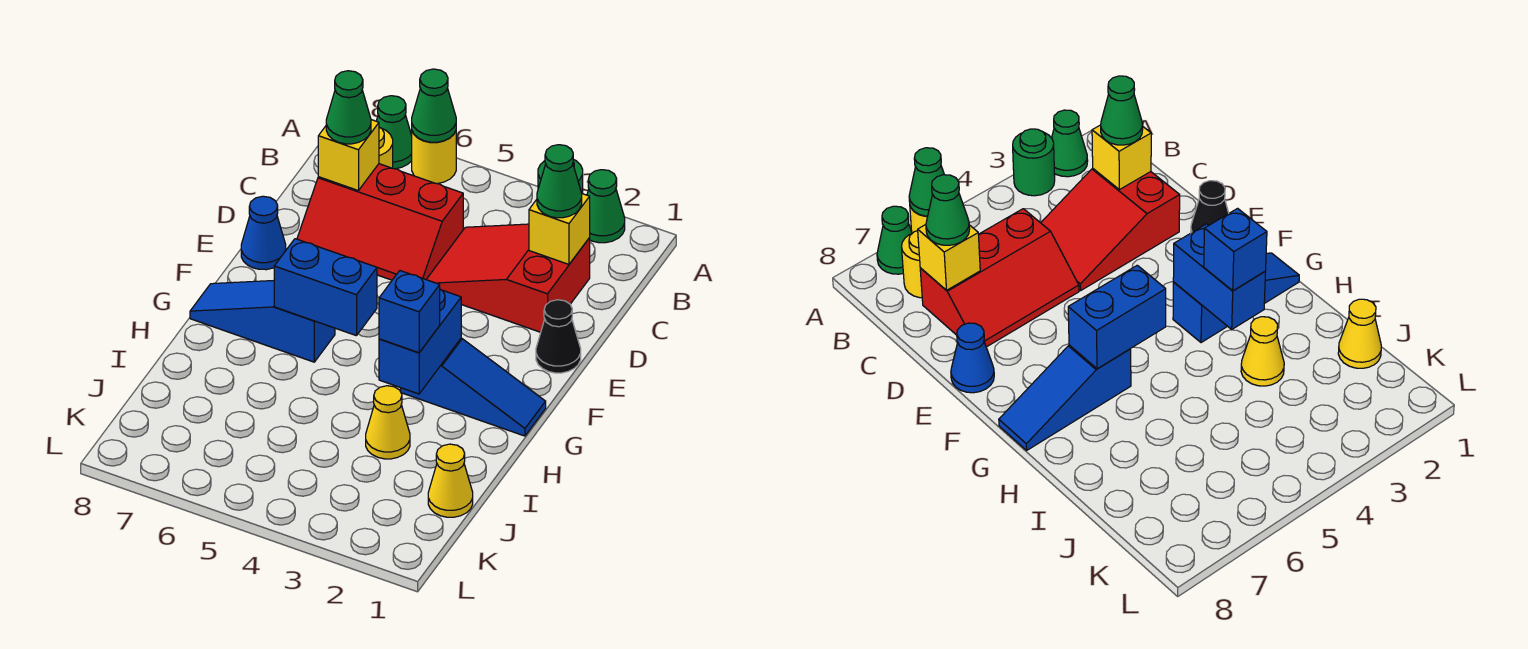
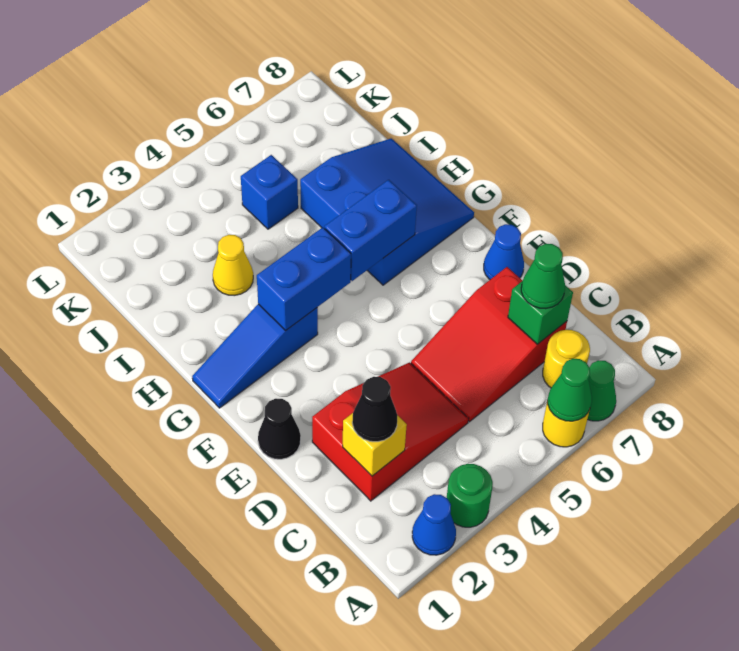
green 1x1 cone [587,170,625,243] -> blue 1x1 cone [412,494,456,555]
green 1x1 cone [537,145,582,218] -> black 1x1 cone [352,377,398,442]
red 2x3 slope [297,164,463,280] -> red 2x3 slope turned to [411,267,567,422]
yellow 1x1 brick [318,120,379,191] -> green 1x1 brick [508,282,573,344]
blue 1x2 brick [379,290,461,394] -> blue 1x2 brick turned to [257,227,351,330]
blue 1x3 slope [190,281,335,362] -> blue 3x3 slope [300,138,474,285]
blue 1x1 brick [379,271,440,353] -> blue 1x1 brick moved to [241,155,298,229]
yellow 1x1 cone [428,444,473,517] -> none

